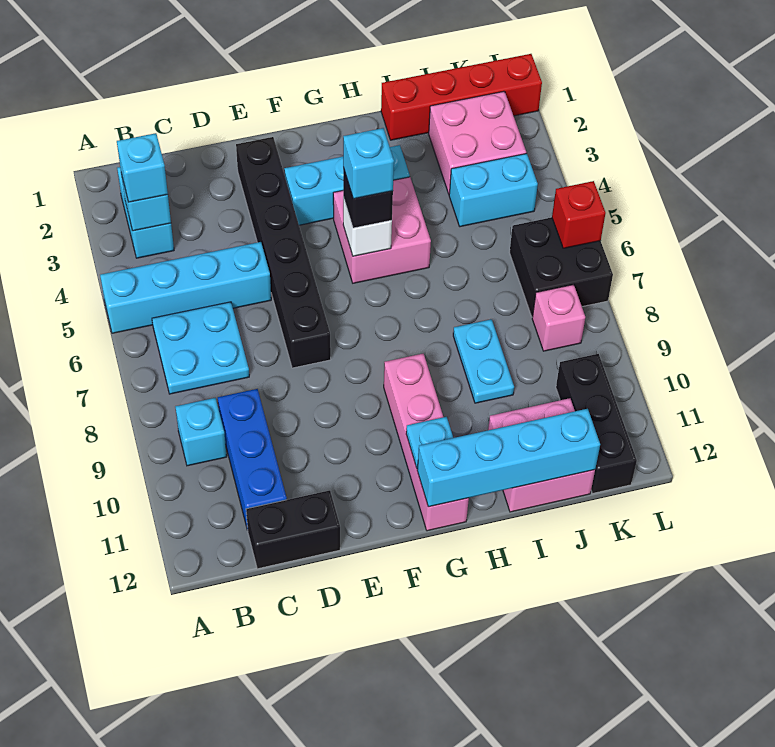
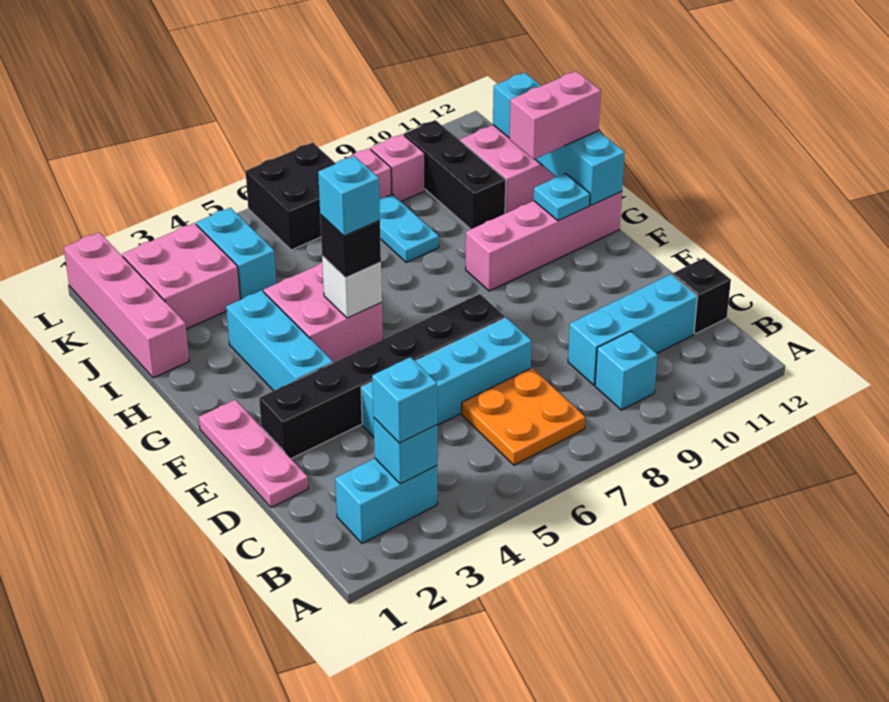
cyan 1x4 brick [100,242,271,333] -> cyan 1x4 brick turned to [361,318,531,437]
cyan 2x2 plate [152,302,249,394] -> orange 2x2 plate [462,368,585,465]
blue 1x3 brick [218,389,287,530] -> cyan 1x3 brick [568,274,698,385]
black 1x2 brick [246,490,340,569] -> black 1x1 brick [673,258,731,334]
none -> pink 1x3 plate [199,400,308,507]
none -> pink 1x2 brick [510,71,601,159]
red 1x4 brick [381,54,542,140] -> pink 1x4 brick [64,232,189,378]
cyan 1x2 plate [453,319,514,403] -> cyan 1x2 plate turned to [379,195,439,262]
none -> pink 1x1 brick [371,134,425,201]
black 1x3 brick [556,354,637,493] -> black 1x3 brick turned to [404,120,506,229]
red 1x1 brick [552,181,606,248] -> none

